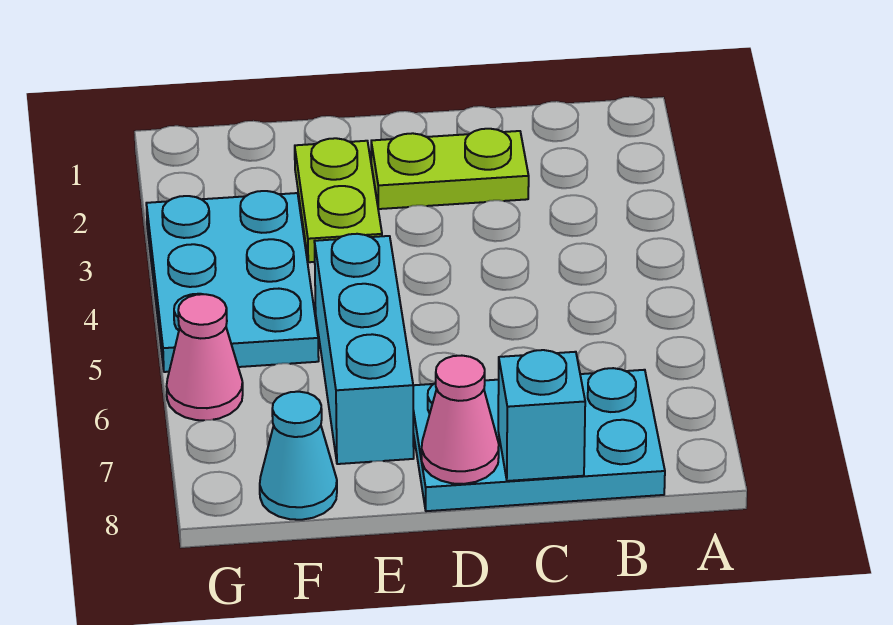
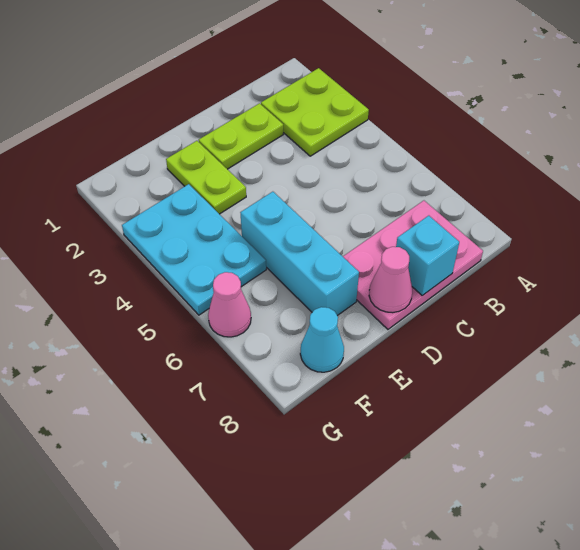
none -> lime 2x2 plate [261,68,369,156]
cyan 2x3 plate [413,368,665,511] -> pink 2x3 plate [343,201,483,329]

